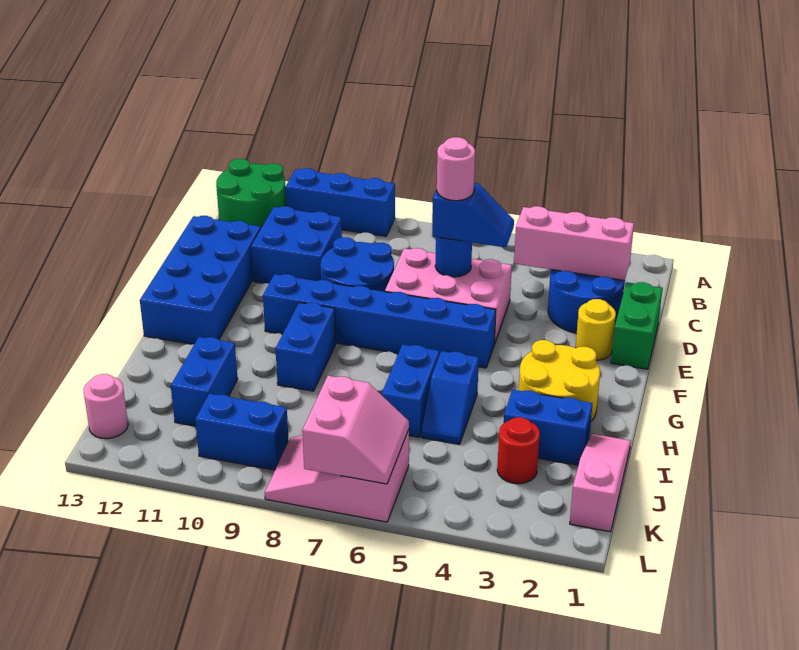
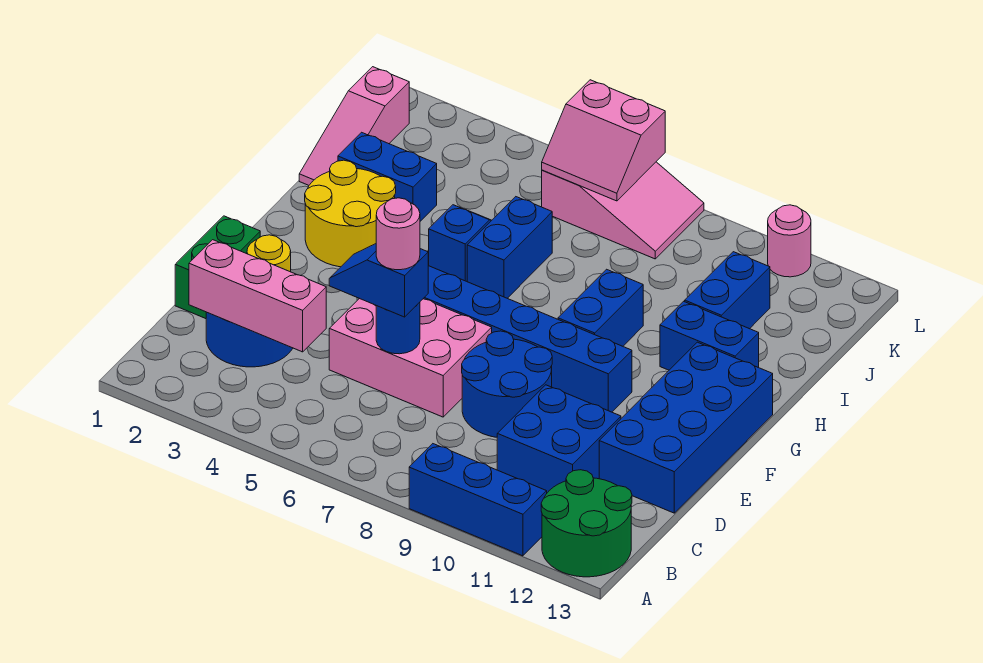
red 1x1 round brick [497,417,540,484] -> none
pink 2x2 slope [302,376,409,484] -> pink 2x2 slope turned to [542,80,665,201]
blue 1x2 brick [195,394,289,470] -> blue 1x2 brick moved to [660,301,759,370]
pink 1x1 round brick [83,374,128,439] -> pink 1x1 round brick moved to [768,205,811,277]

